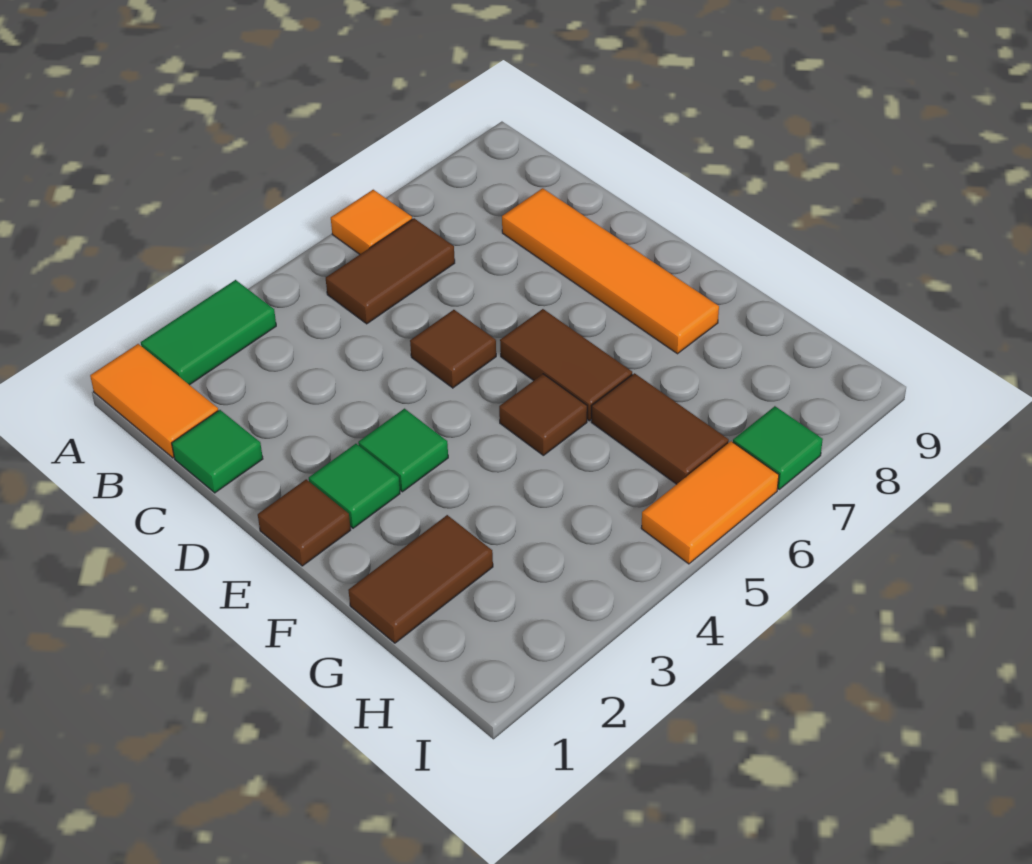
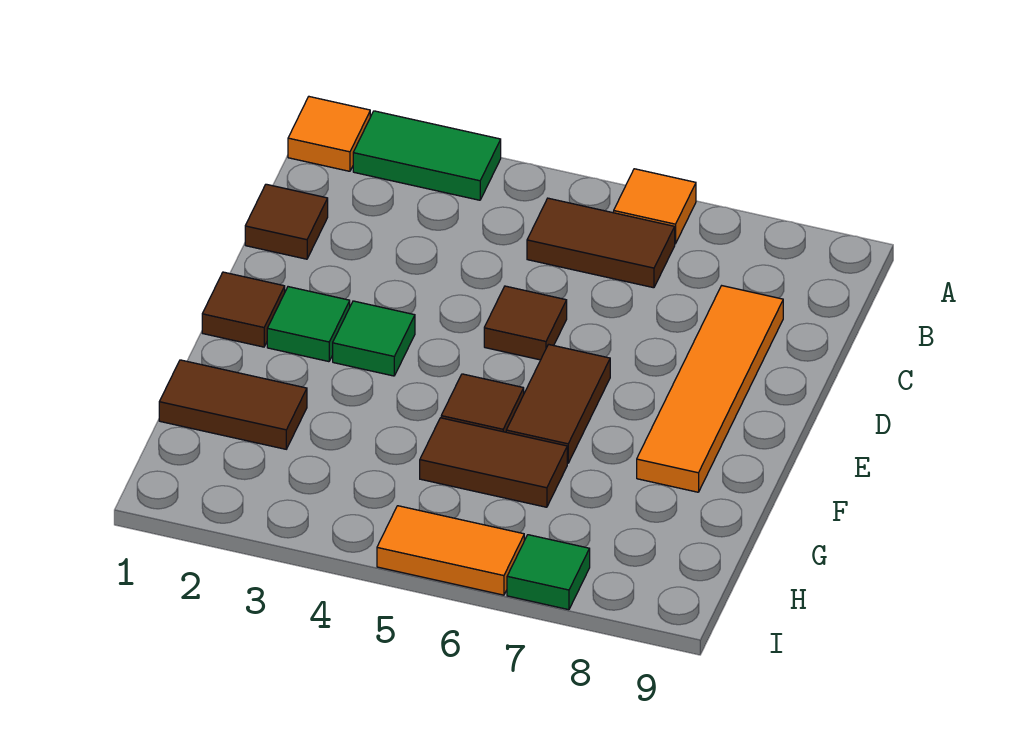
orange 1x2 tile [90,344,218,458] -> orange 1x1 tile [288,97,370,171]
green 1x1 tile [172,410,263,493] -> brown 1x1 tile [245,184,328,259]
brown 1x2 tile [591,373,729,484] -> brown 1x2 tile turned to [420,418,567,507]

